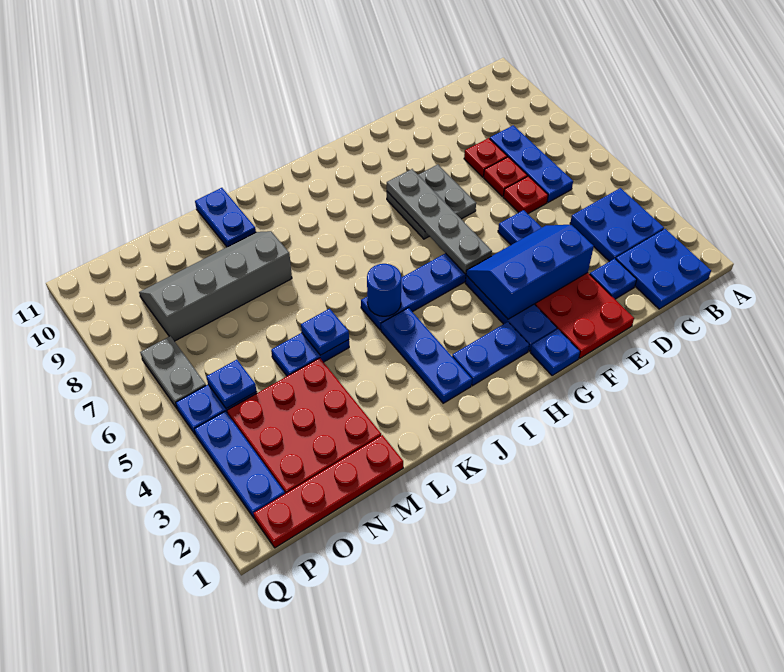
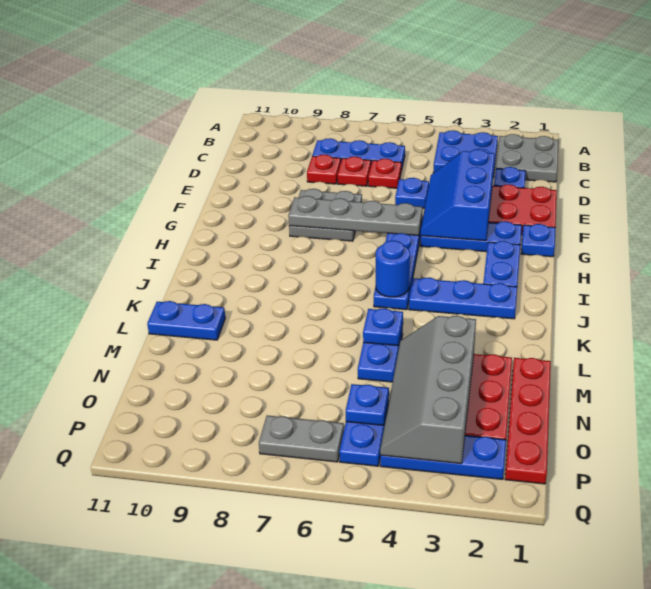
blue 2x2 plate [616,229,711,309] -> grey 2x2 plate [496,134,559,182]
grey 2x4 slope [139,231,292,341] -> grey 2x4 slope moved to [380,316,476,464]

